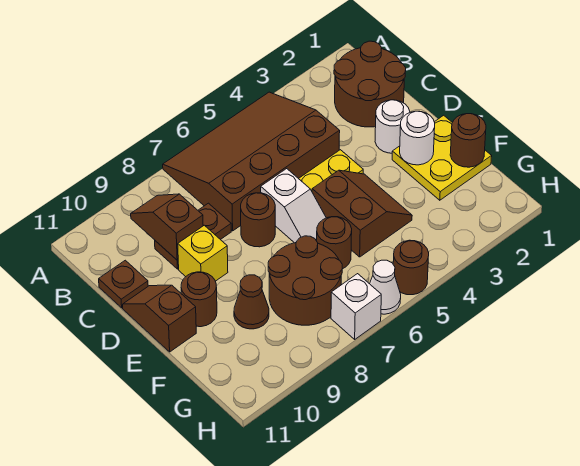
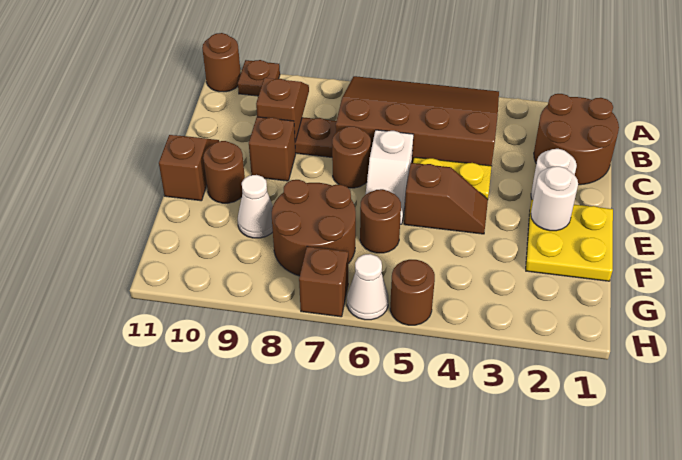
brown 1x1 plate [99,260,148,308] -> brown 1x1 plate moved to [238,60,280,96]
yellow 1x1 brick [178,225,228,281] -> brown 1x1 brick [249,117,296,181]
brown 2x2 slope [312,170,412,257] -> brown 1x2 slope [404,163,488,234]
brown 1x1 round brick [450,114,486,167] -> brown 1x1 round brick moved to [202,33,241,92]
brown 1x1 cone [234,275,269,329] -> white 1x1 cone [238,175,273,238]
white 1x1 brick [331,274,381,339] -> brown 1x1 brick [299,246,348,317]

